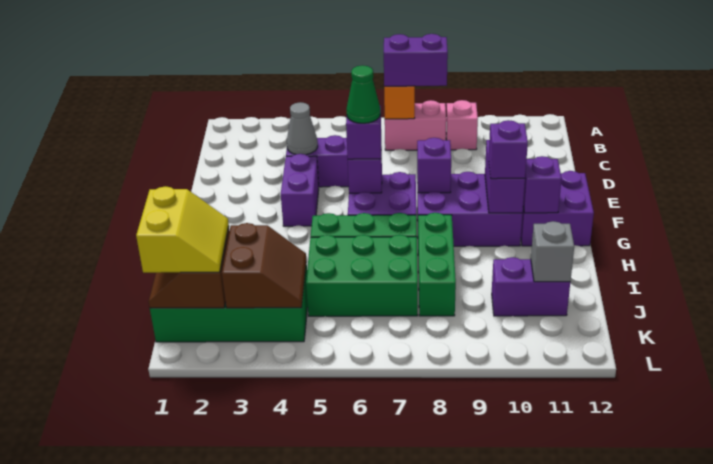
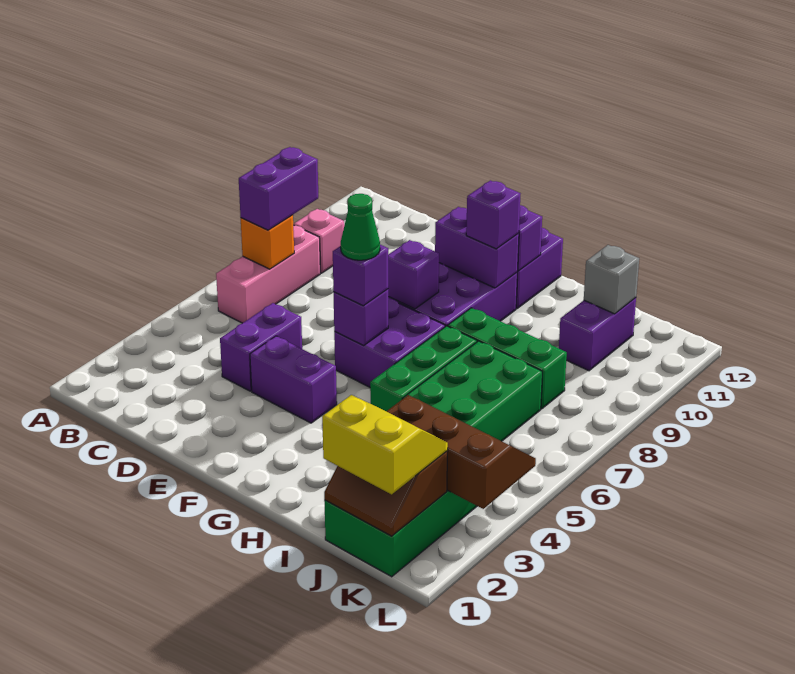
pink 1x2 brick [385,100,446,150] -> pink 1x3 brick [216,225,320,323]
grey 1x1 cone [287,102,318,155] -> none
brown 2x2 slope [222,223,306,308] -> brown 2x3 slope [387,395,536,509]

